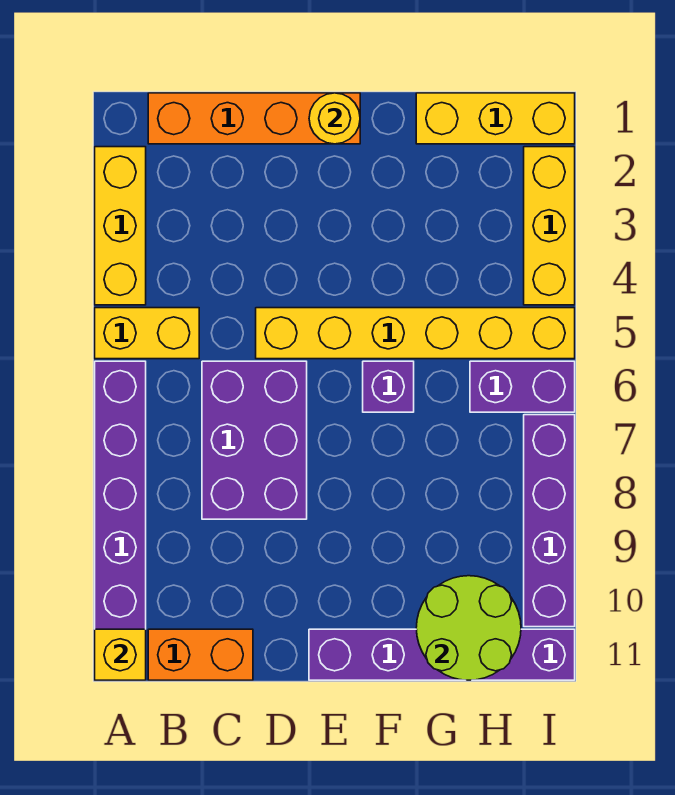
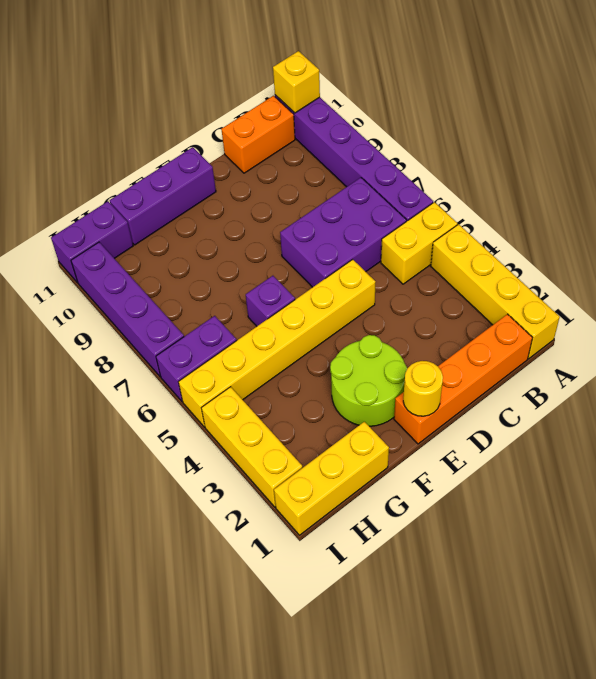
yellow 1x3 brick [95,147,146,305] -> yellow 1x4 brick [431,224,560,359]
purple 2x3 brick [202,361,307,519] -> purple 2x3 brick turned to [280,178,406,287]
lime 2x2 round brick [416,576,521,680] -> lime 2x2 round brick moved to [330,335,407,426]

